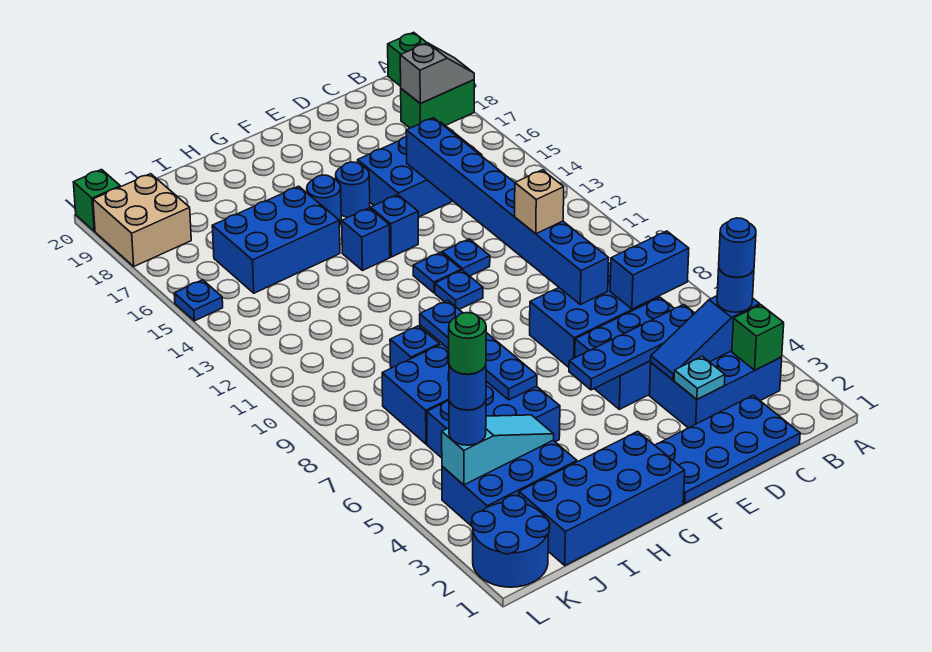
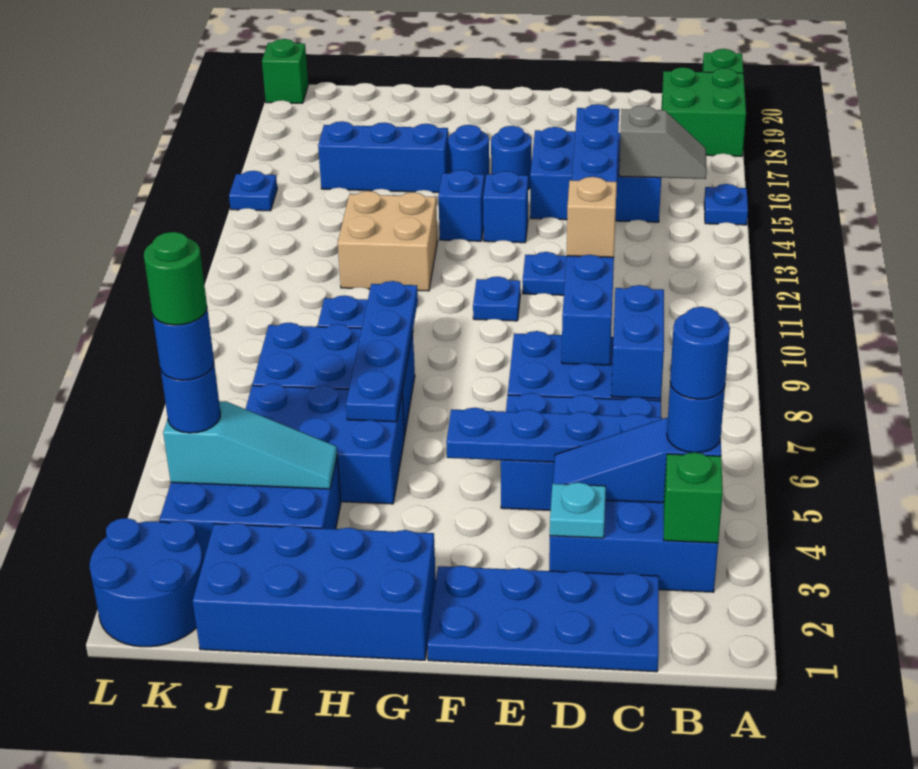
green 1x2 brick [401,80,474,128] -> green 2x2 brick [661,67,746,156]
grey 1x2 slope [400,43,474,103] -> grey 1x2 slope moved to [619,105,707,179]
blue 1x2 brick [610,231,689,309] -> blue 1x2 brick turned to [611,285,664,399]
blue 1x1 plate [413,252,461,293] -> blue 1x1 plate moved to [704,184,748,225]
blue 2x3 brick [212,186,340,293] -> blue 1x3 brick [318,121,449,192]
tan 2x2 brick [93,174,191,266] -> tan 2x2 brick moved to [338,191,437,291]

